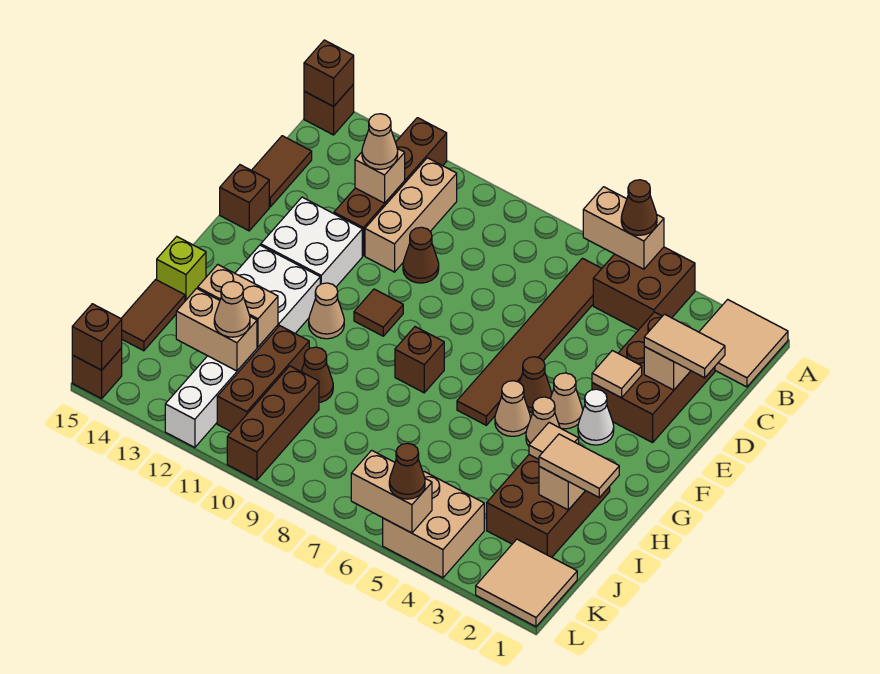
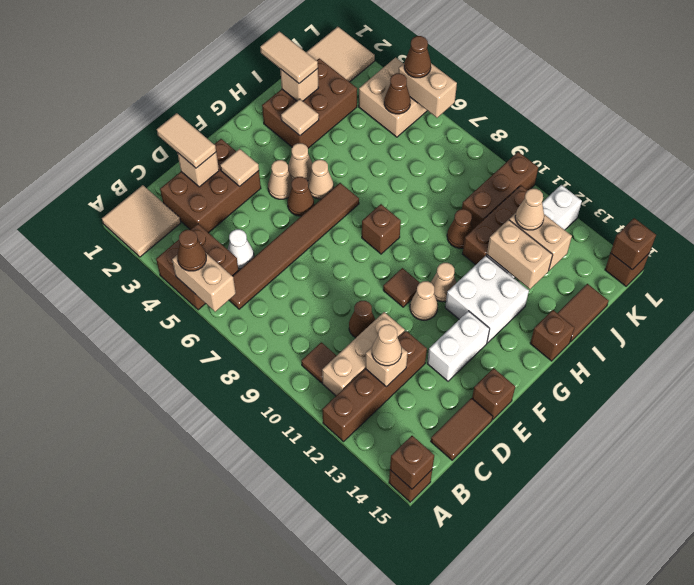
none -> brown 1x1 tile [301,342,336,383]
white 2x2 brick [261,197,362,287] -> white 1x2 brick [427,311,490,381]
white 1x1 cone [578,389,614,445] -> white 1x1 cone moved to [228,229,254,269]
none -> tan 1x1 cone [410,281,438,320]
lime 1x1 brick [157,237,206,301] -> brown 1x1 brick [530,310,574,361]
none -> brown 1x1 cone [384,73,411,114]

